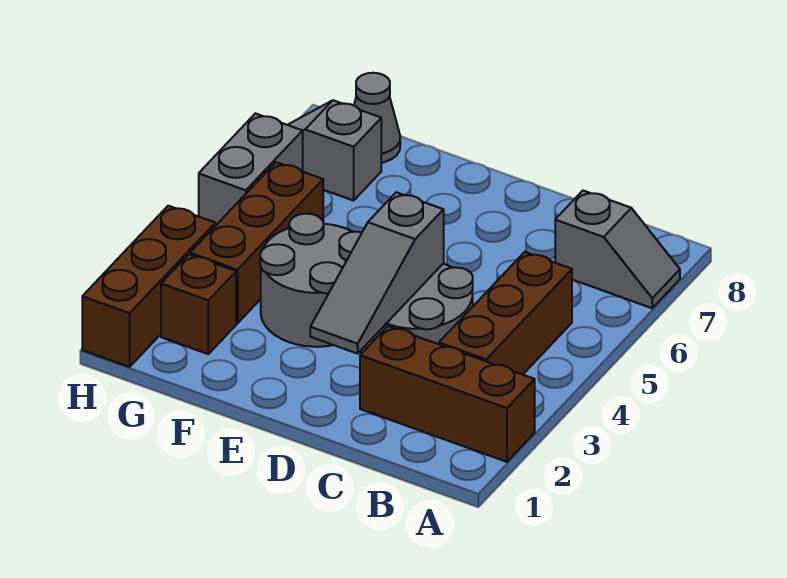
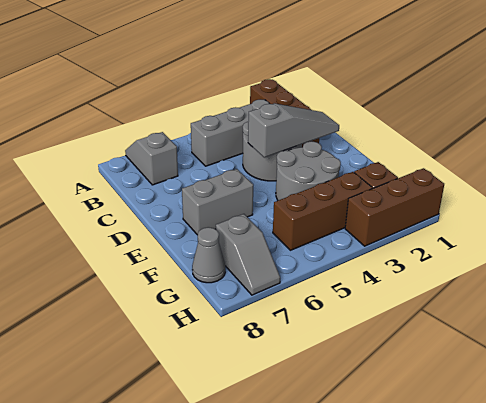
brown 1x3 brick [439,252,572,375] -> grey 1x3 brick [191,99,269,166]
grey 1x2 brick [199,113,303,226] -> grey 1x2 brick moved to [182,169,253,235]

